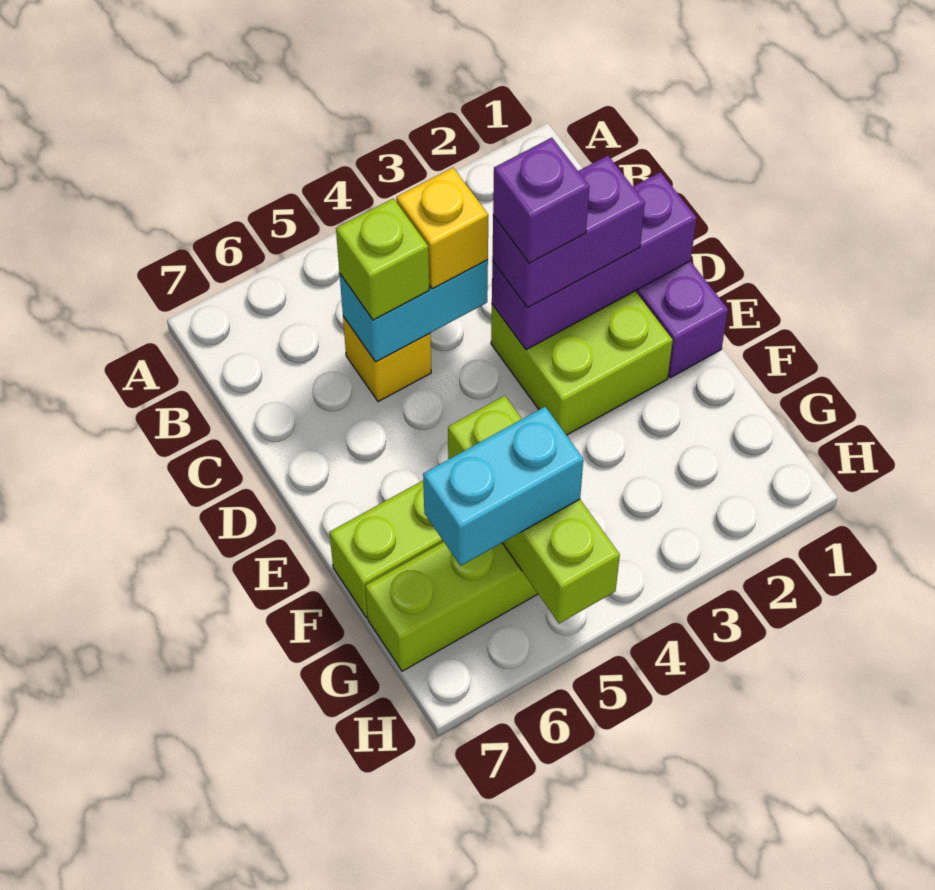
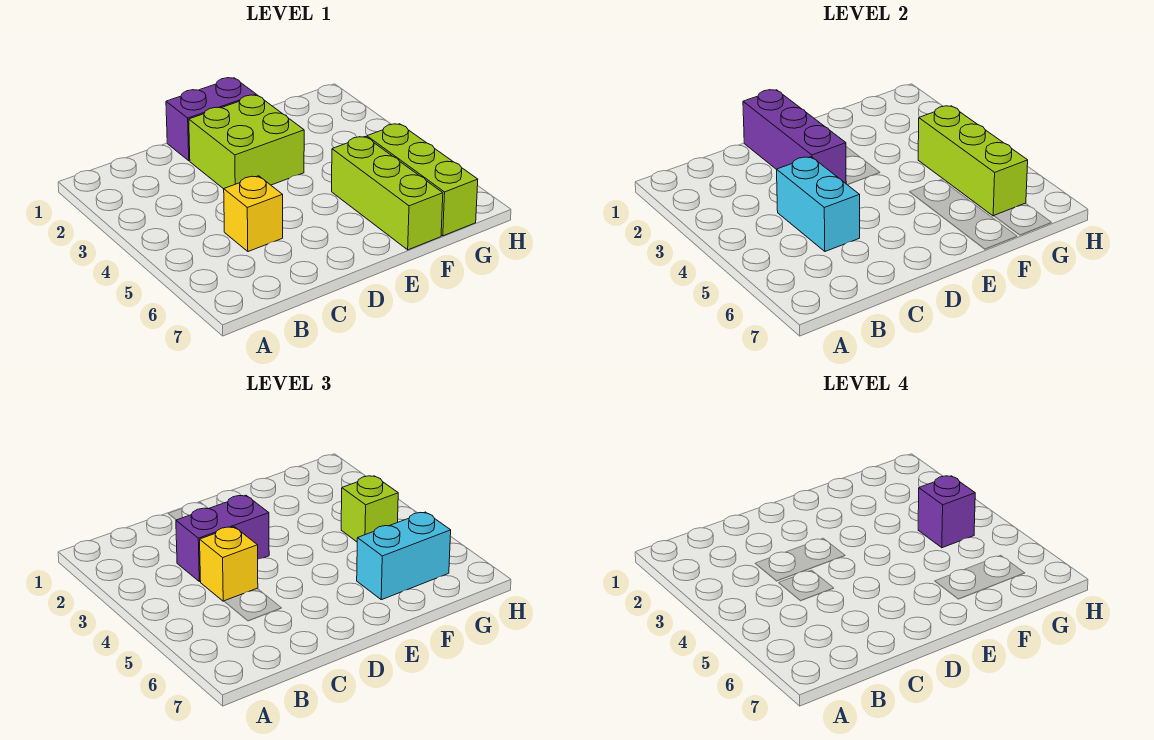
lime 1x1 brick [336,198,429,320] -> lime 1x1 brick moved to [341,476,398,542]
purple 1x2 brick [492,156,645,308] -> purple 1x2 brick turned to [176,495,269,582]
purple 1x1 brick [493,138,589,263] -> purple 1x1 brick moved to [918,476,975,548]
lime 1x3 brick [448,396,620,624] -> lime 1x3 brick turned to [918,106,1028,216]
cyan 1x2 brick [423,407,583,566] -> cyan 1x2 brick turned to [357,512,451,600]

